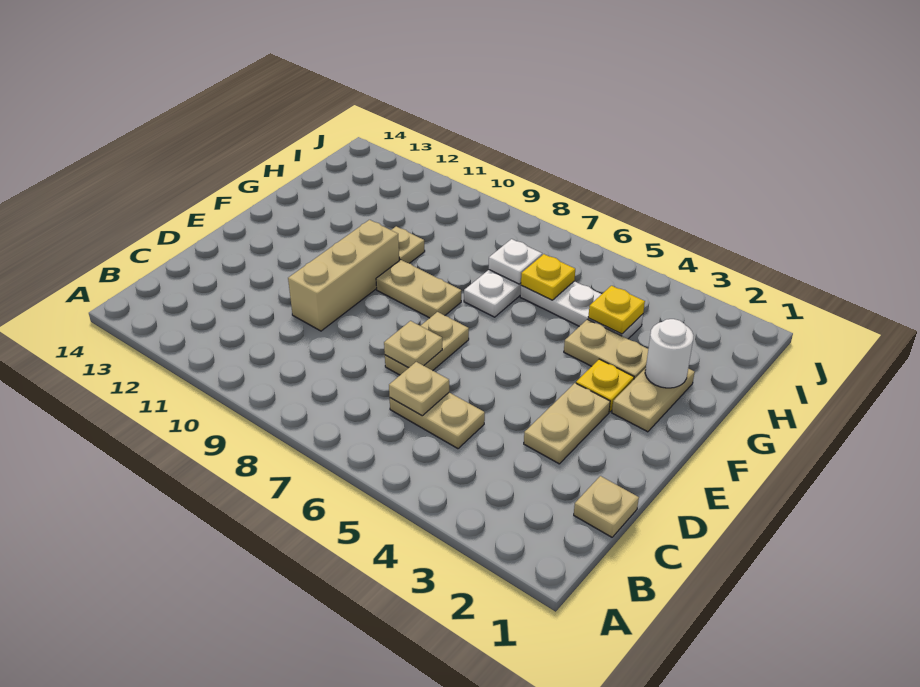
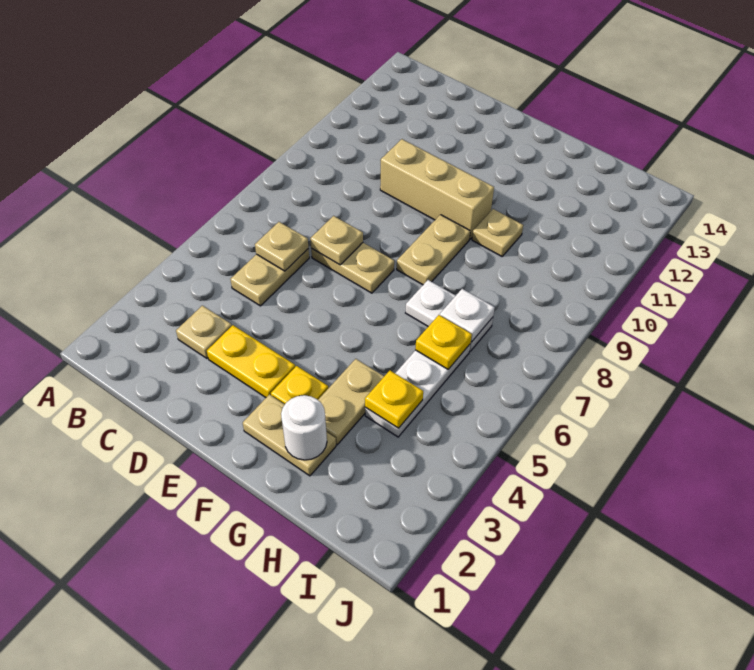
tan 1x1 plate [574,476,639,537] -> tan 1x1 plate moved to [176,306,232,358]
tan 1x2 plate [524,383,610,464] -> yellow 1x2 plate [207,325,295,397]

